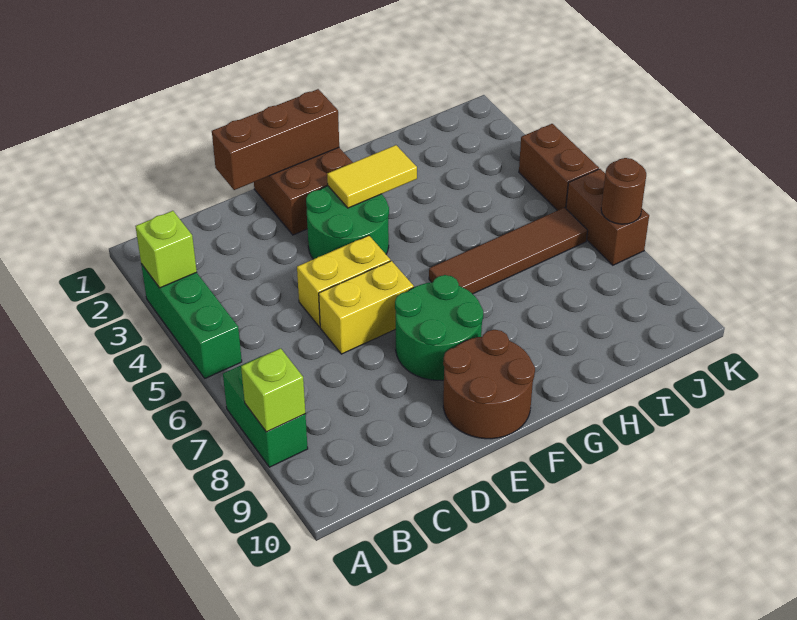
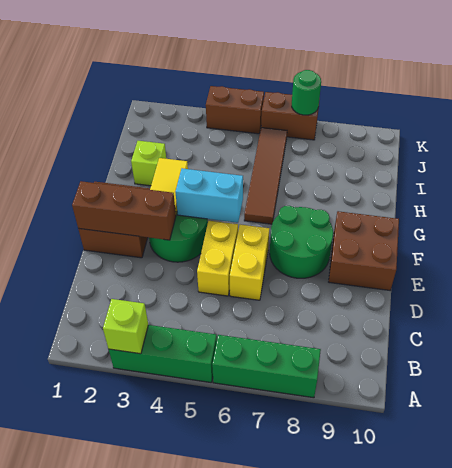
green 1x2 brick [223,357,308,467] -> green 1x3 brick [212,335,321,398]
lime 1x1 brick [241,348,305,432] -> lime 1x1 brick moved to [131,141,166,186]
brown 1x3 brick [212,89,339,190] -> brown 1x3 brick turned to [72,181,176,240]
brown 2x2 round brick [443,330,535,439] -> brown 2x2 brick [329,211,399,290]
none -> cyan 1x2 brick [176,168,243,223]
brown 1x1 round brick [601,158,646,224] -> green 1x1 round brick [292,70,321,115]

